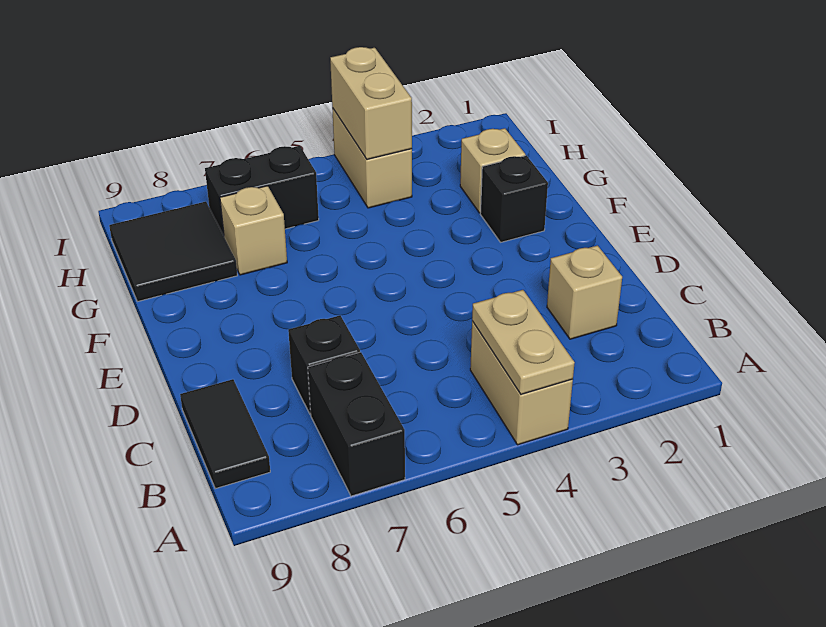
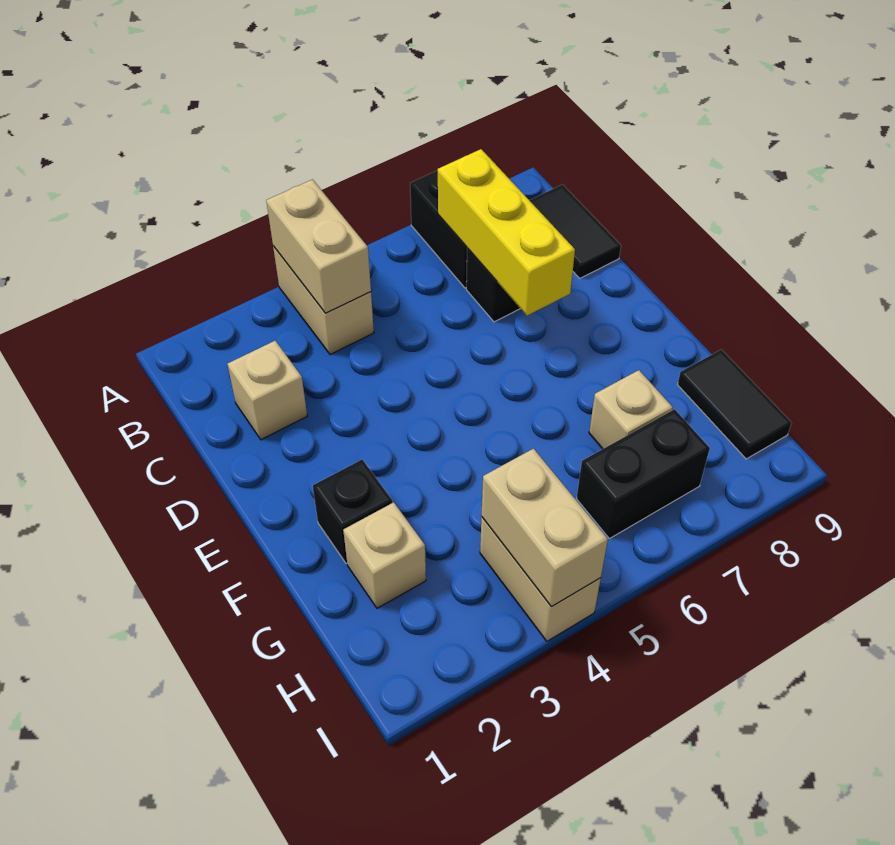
tan 1x2 plate [472,290,575,394] -> tan 1x2 brick [266,180,371,313]
none -> yellow 1x3 brick [438,149,575,316]
black 2x2 tile [109,202,237,302] -> black 1x2 tile [678,350,792,459]

